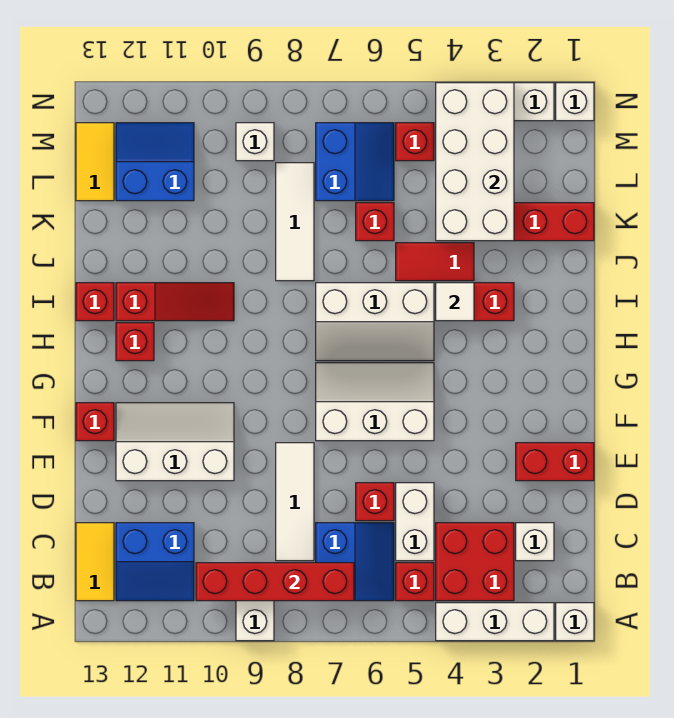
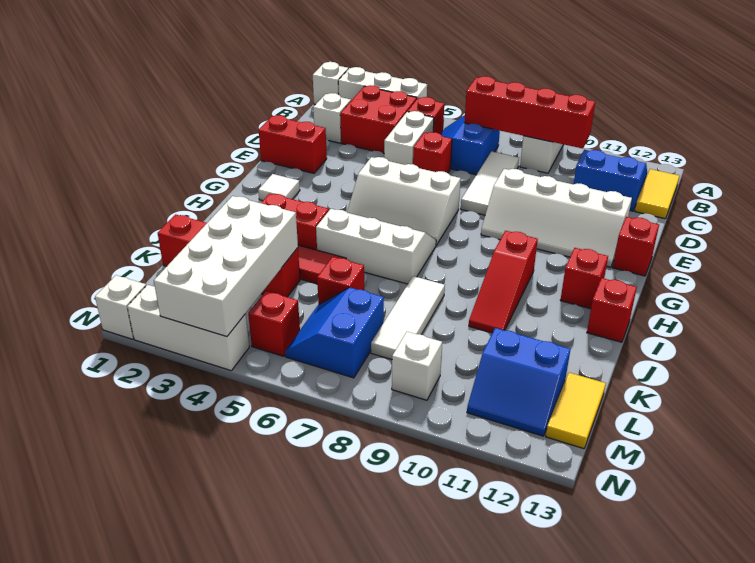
white 2x3 slope [116,403,234,481] -> white 2x4 slope [481,169,632,267]
white 1x1 tile [436,283,474,321] -> white 1x1 tile moved to [258,174,300,201]
red 1x3 slope [116,283,234,321] -> red 1x3 slope turned to [469,231,538,333]

